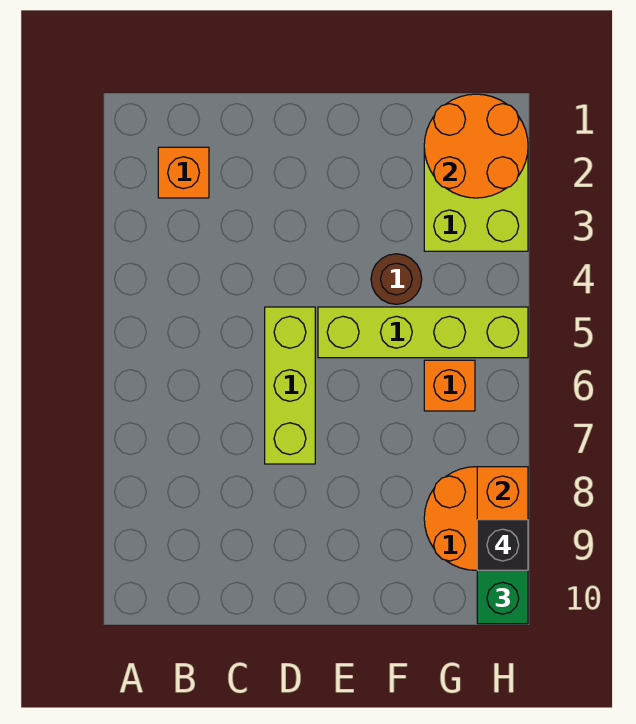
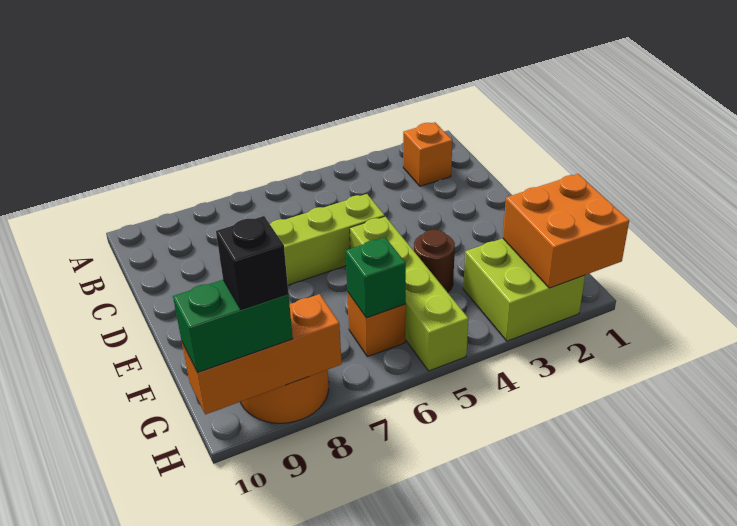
orange 2x2 round brick [424,94,528,198] -> orange 2x2 brick [503,174,629,288]
none -> green 1x1 brick [346,238,406,318]

